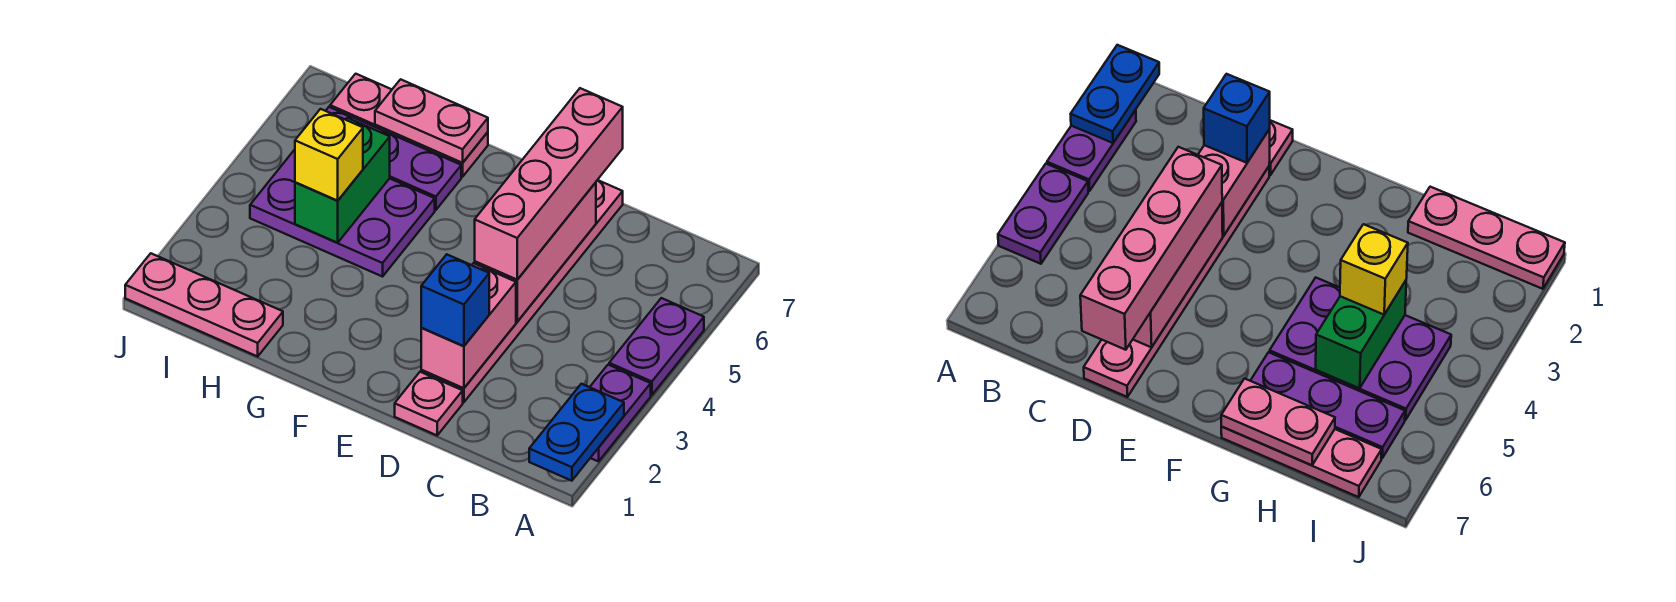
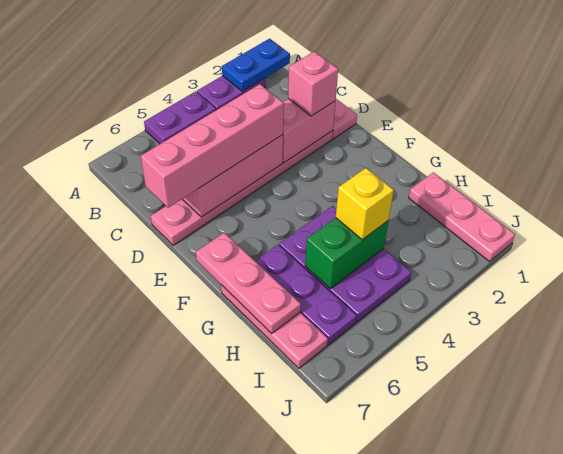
blue 1x1 brick [421,254,489,346] -> pink 1x1 brick [288,51,338,116]
pink 1x2 plate [375,79,488,163] -> pink 1x3 plate [196,233,301,334]

